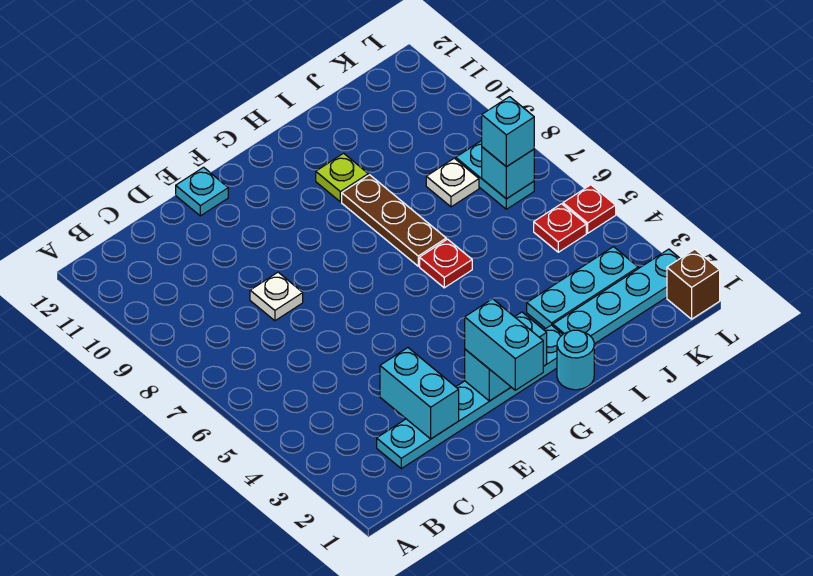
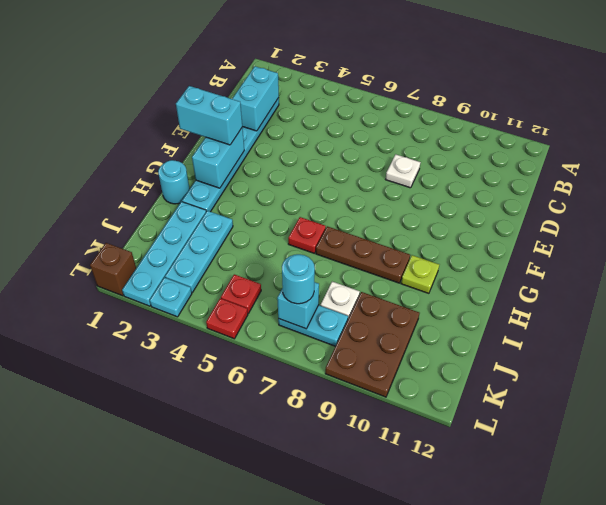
cyan 1x2 brick [380,348,459,439] -> cyan 1x2 brick turned to [232,66,279,131]
cyan 1x1 plate [176,167,228,216] -> cyan 1x1 plate moved to [150,278,192,317]
none -> brown 2x3 plate [325,292,419,397]
cyan 1x1 brick [482,97,534,167] -> cyan 1x1 round brick [282,254,315,304]

